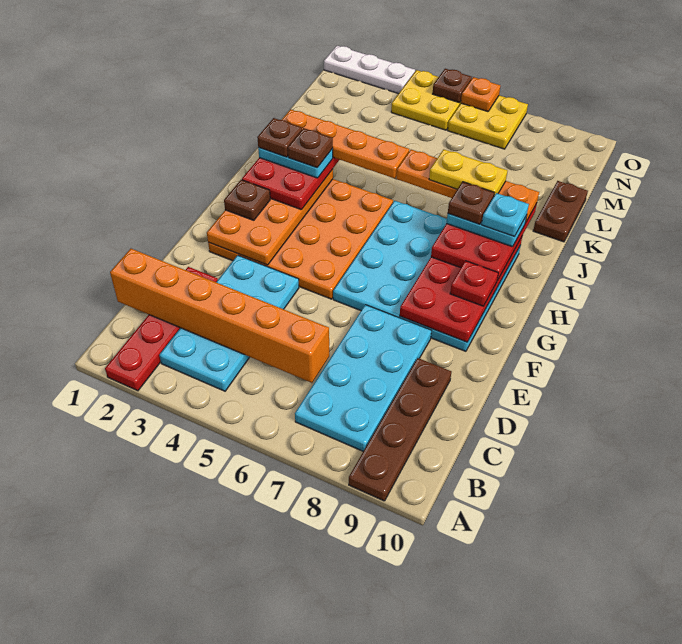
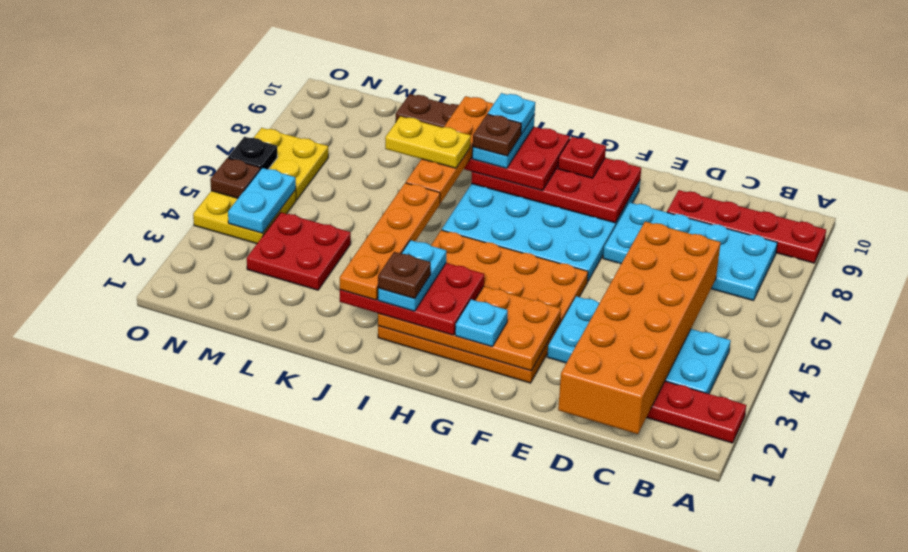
brown 1x4 plate [349,358,451,501] -> red 1x4 plate [667,190,826,263]
orange 1x6 brick [110,249,329,383] -> orange 2x6 brick [558,222,721,434]
brown 1x1 plate [224,180,270,220] -> cyan 1x1 plate [455,299,508,347]
brown 1x1 plate [288,128,333,168] -> none
yellow 1x2 plate [429,149,508,196] -> yellow 1x2 plate turned to [385,116,471,168]
none -> red 2x2 plate [247,212,351,290]
none -> cyan 1x2 plate [228,168,296,233]
white 1x3 plate [324,46,415,94] -> none
orange 1x1 plate [461,77,500,112] -> black 1x1 plate [228,137,277,170]

